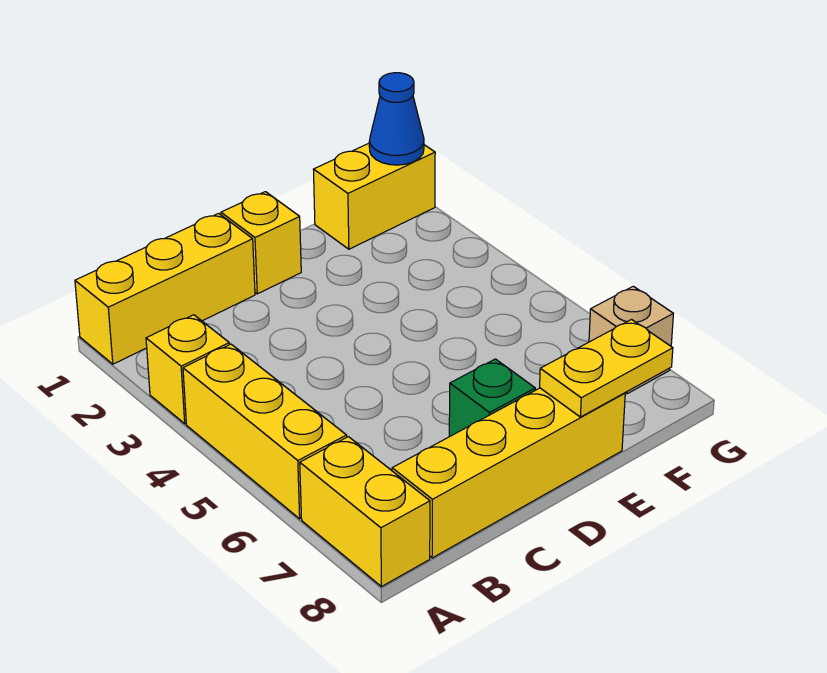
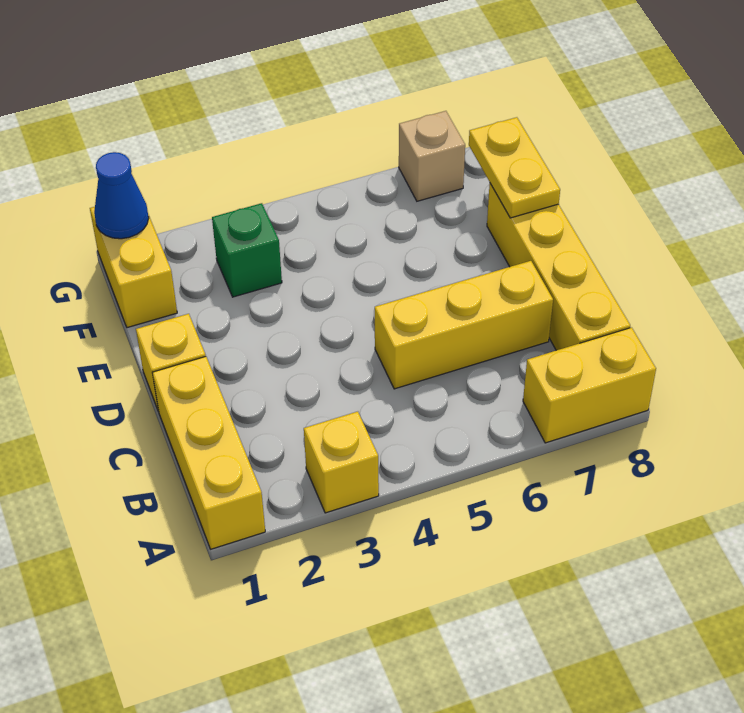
yellow 1x3 brick [183,344,347,519] -> yellow 1x3 brick moved to [375,261,553,389]
green 1x1 brick [449,359,535,437] -> green 1x1 brick moved to [212,203,282,297]

